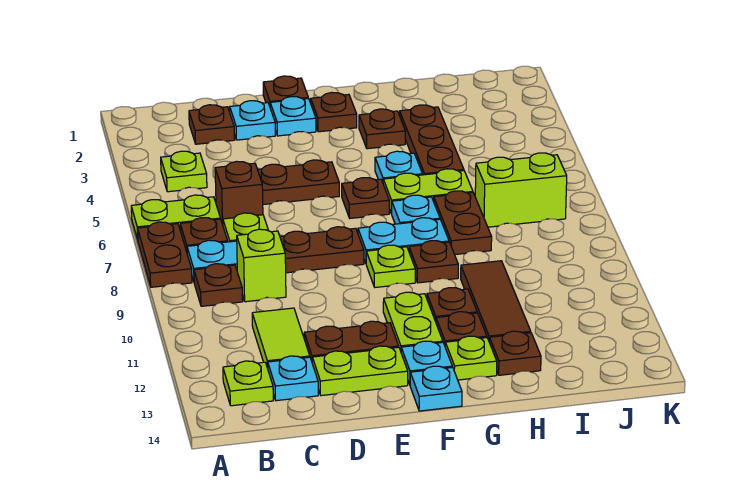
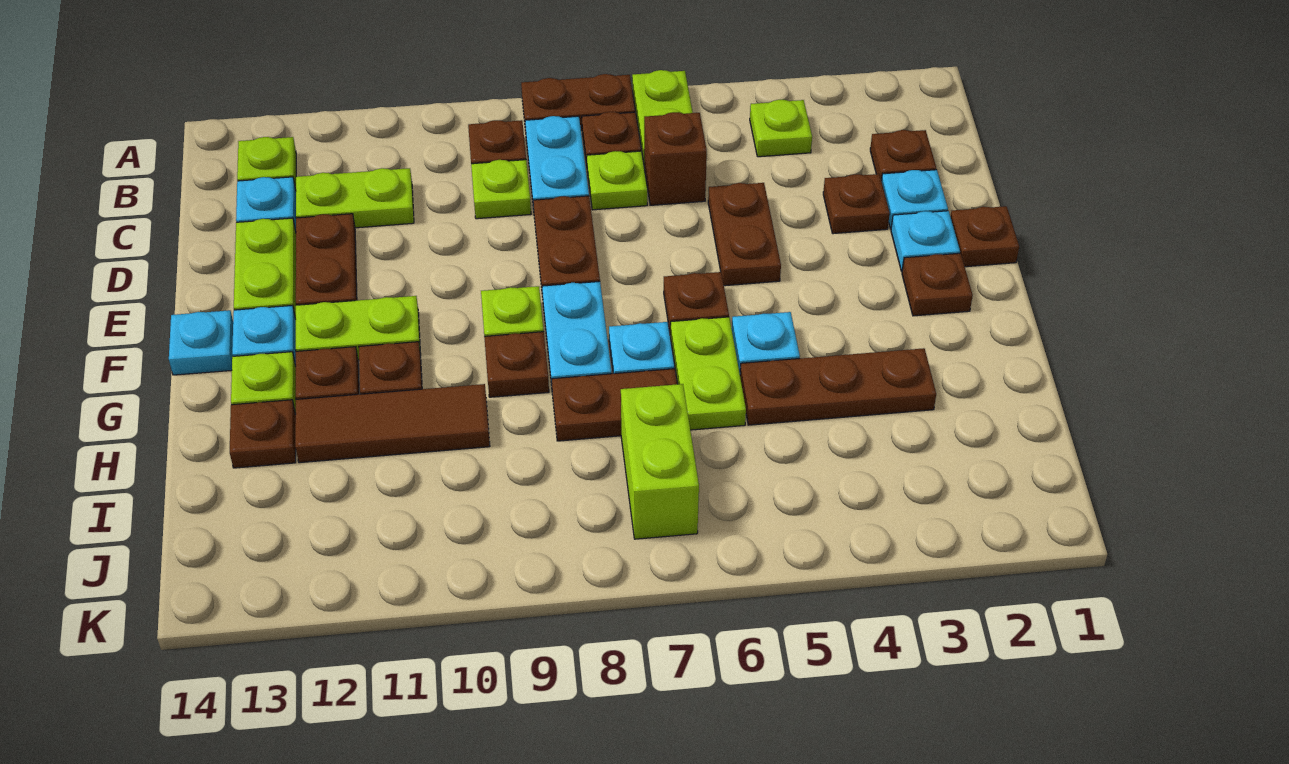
lime 1x1 brick [237,229,286,302] -> lime 1x1 plate [471,160,531,219]
lime 1x2 tile [252,308,310,368] -> lime 1x2 plate [296,168,414,228]
brown 1x1 plate [359,109,405,149] -> brown 1x1 plate moved to [823,174,890,234]

